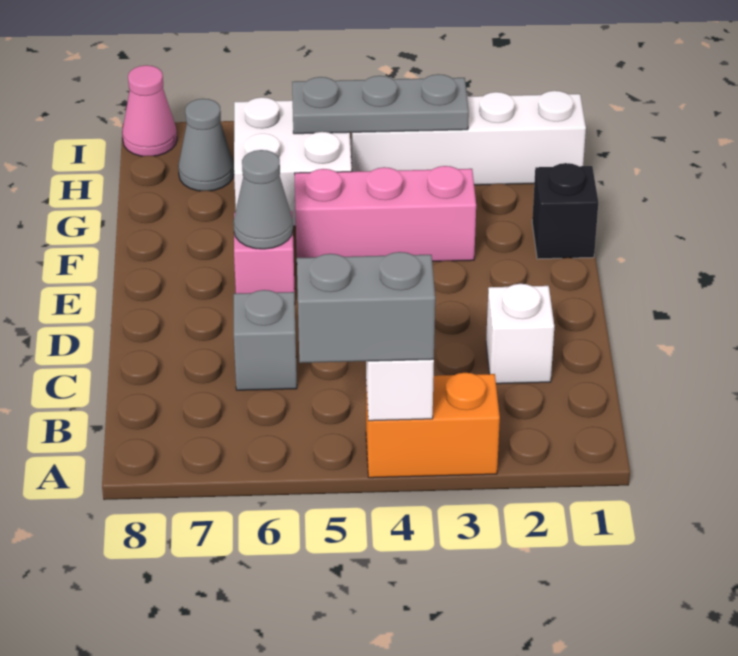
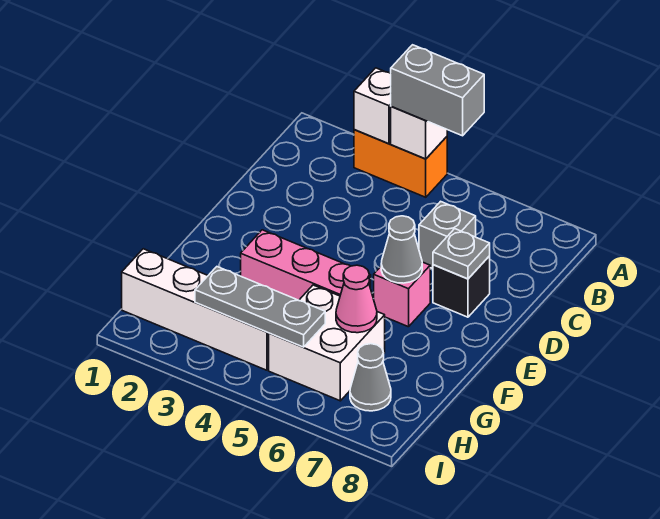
white 1x1 brick [486,284,554,384] -> white 1x1 brick moved to [354,68,391,144]
none -> grey 1x1 plate [433,229,490,279]
black 1x1 brick [532,163,598,259] -> black 1x1 brick moved to [433,256,490,317]
pink 1x1 cone [122,65,177,156] -> pink 1x1 cone moved to [336,265,377,333]

